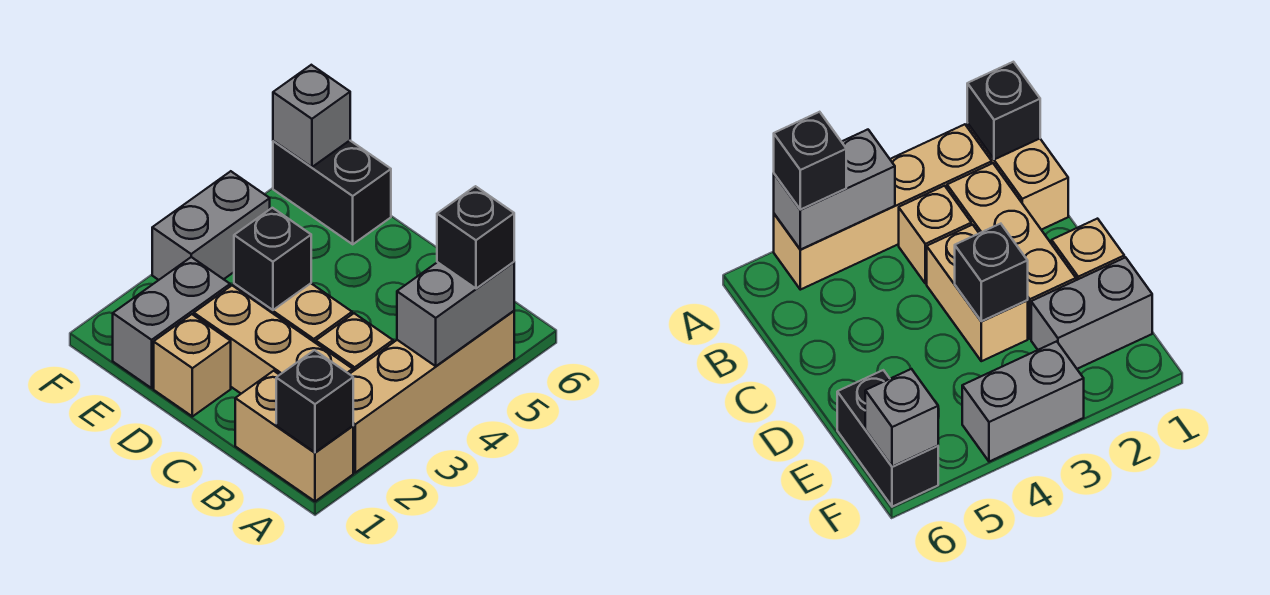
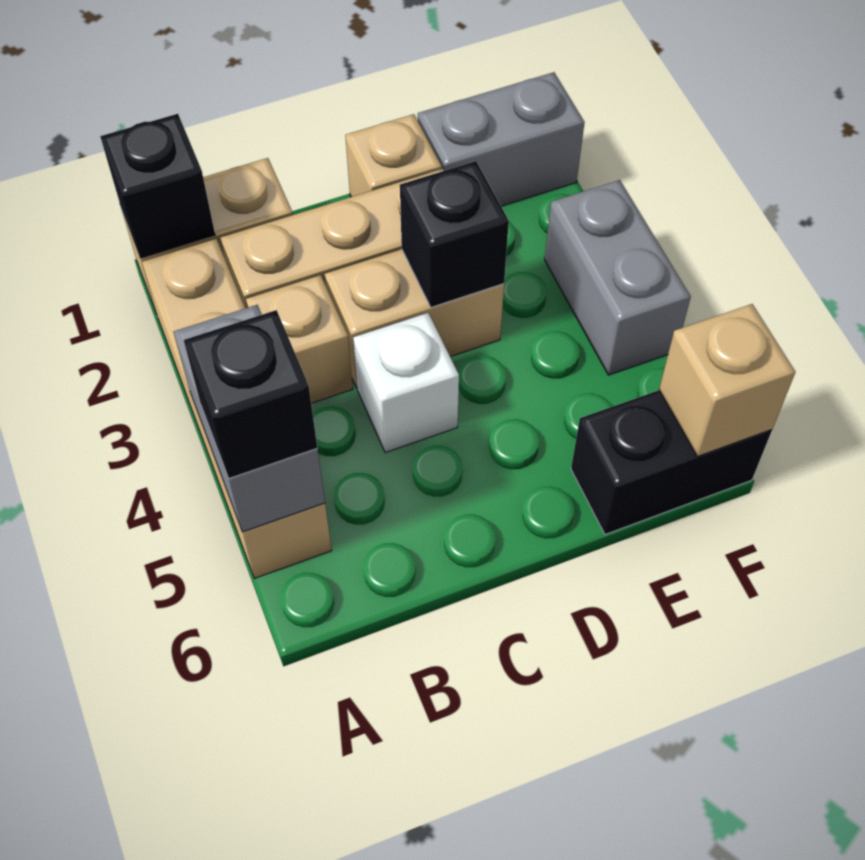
none -> white 1x1 brick [353,313,459,453]
grey 1x2 brick [113,257,230,388] -> grey 1x2 brick turned to [418,72,585,206]
grey 1x1 brick [273,65,350,167] -> tan 1x1 brick [659,304,795,456]

